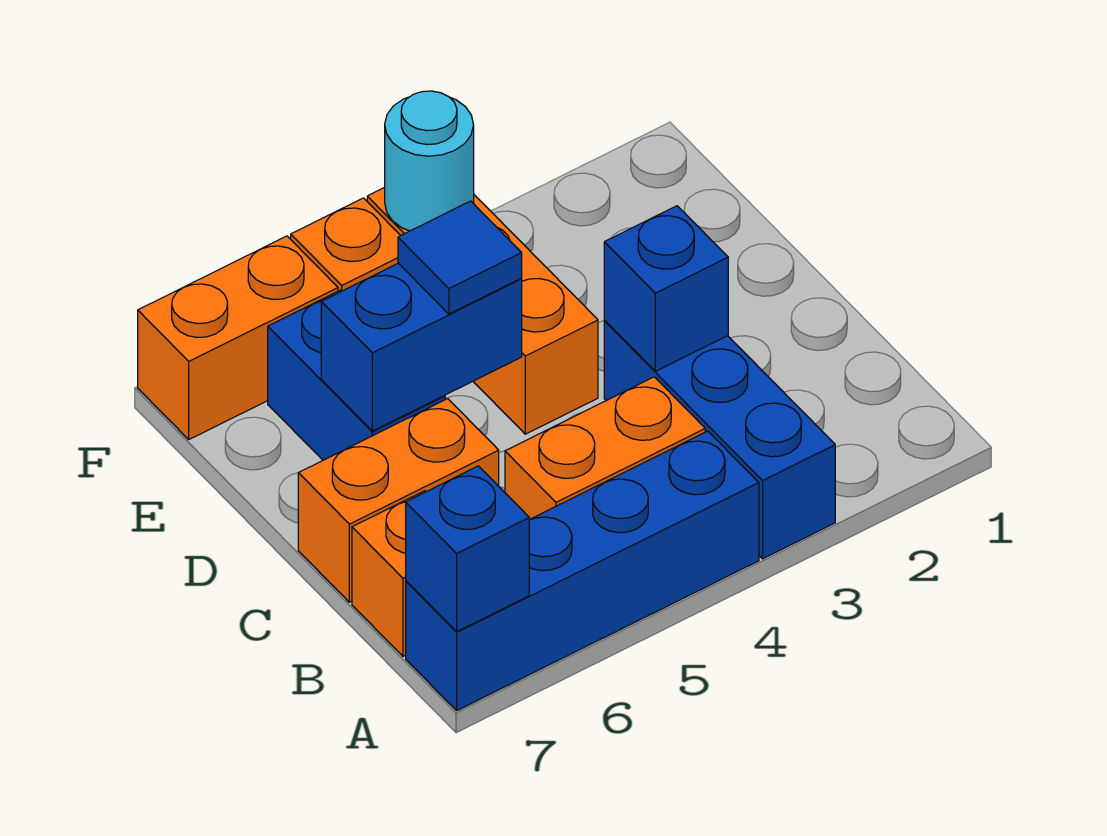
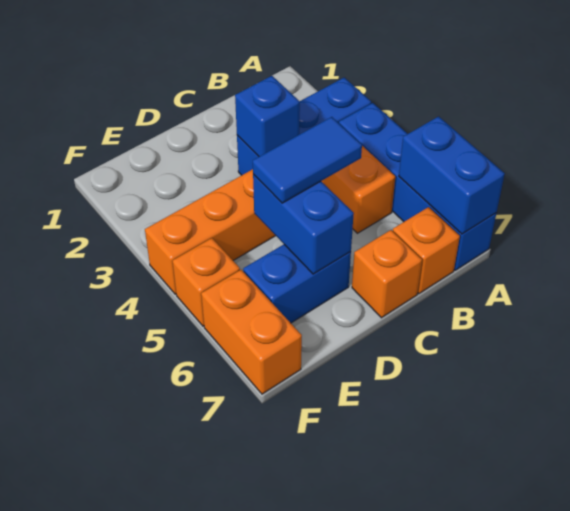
blue 1x1 brick [406,466,529,631] -> blue 1x2 brick [399,116,505,234]
orange 1x2 brick [298,399,499,602] -> orange 1x1 brick [352,230,422,318]
blue 1x1 tile [398,201,522,314] -> blue 1x2 tile [253,117,362,203]
cyan 1x1 round brick [385,91,474,231] -> none

